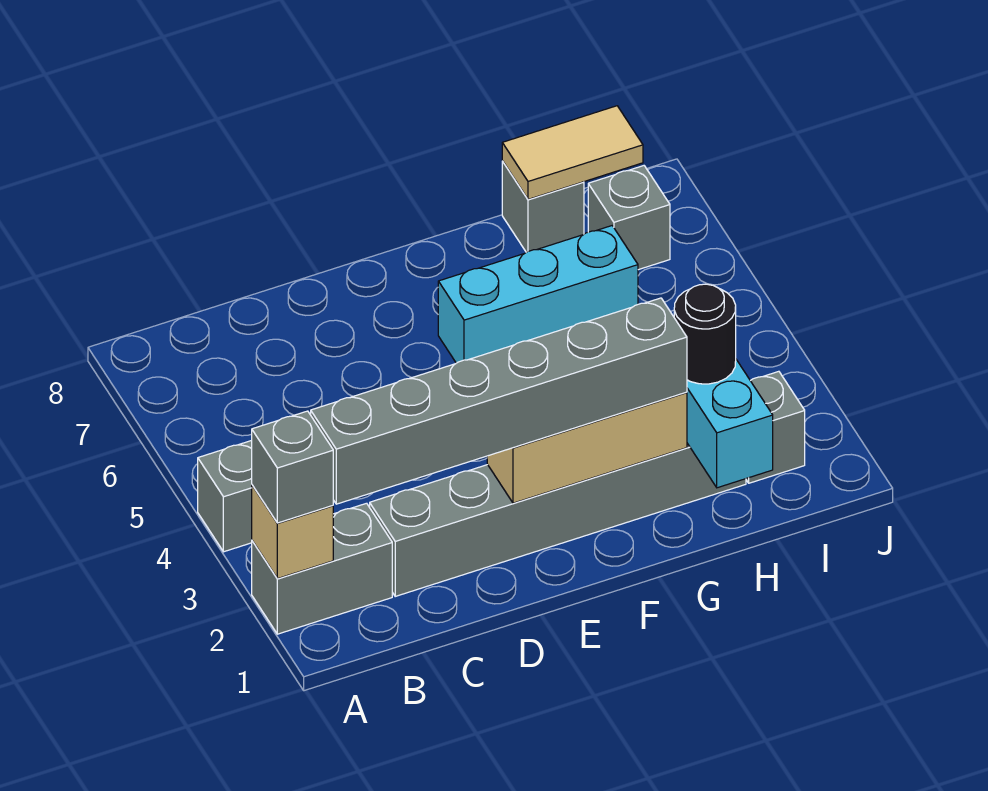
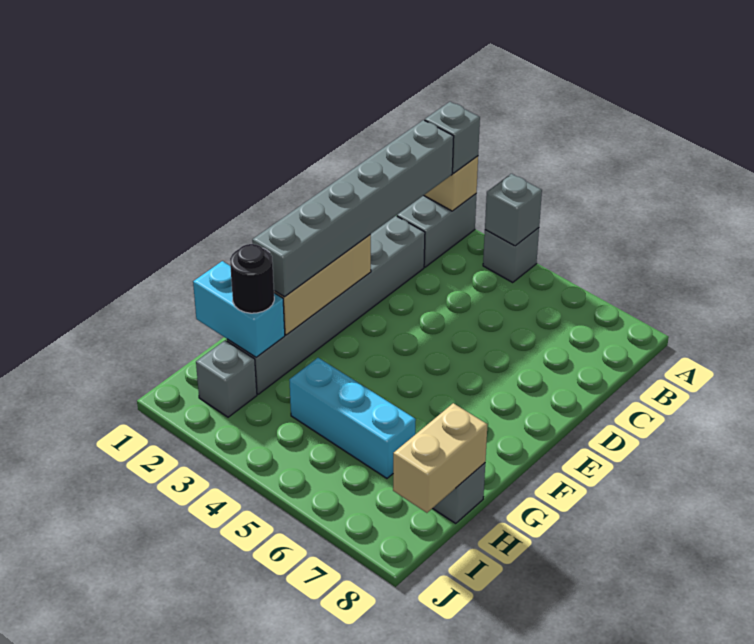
cyan 1x3 brick [438,226,638,363] -> cyan 1x3 brick turned to [289,358,416,478]
tan 1x2 tile [502,106,643,199] -> tan 1x2 brick [393,403,487,513]
grey 1x1 brick [588,166,670,270] -> grey 1x1 brick moved to [485,174,542,246]

